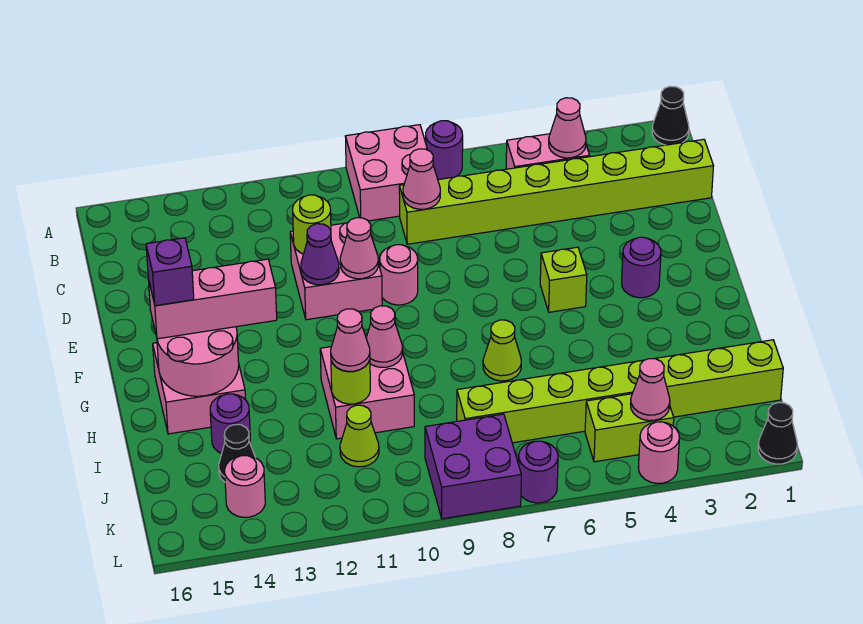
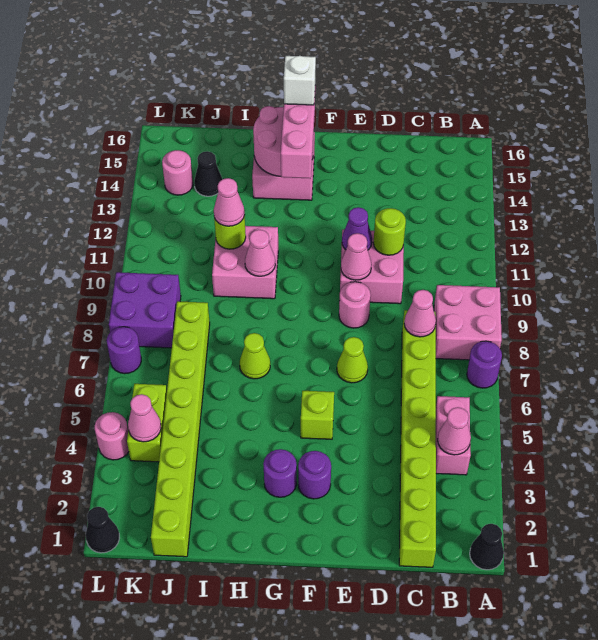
purple 1x1 brick [146,238,194,306] -> white 1x1 brick [284,56,316,105]
purple 1x1 round brick [210,394,250,454] -> purple 1x1 round brick moved to [263,449,297,497]
lime 1x1 cone [340,405,379,467] -> lime 1x1 cone moved to [337,337,368,383]

